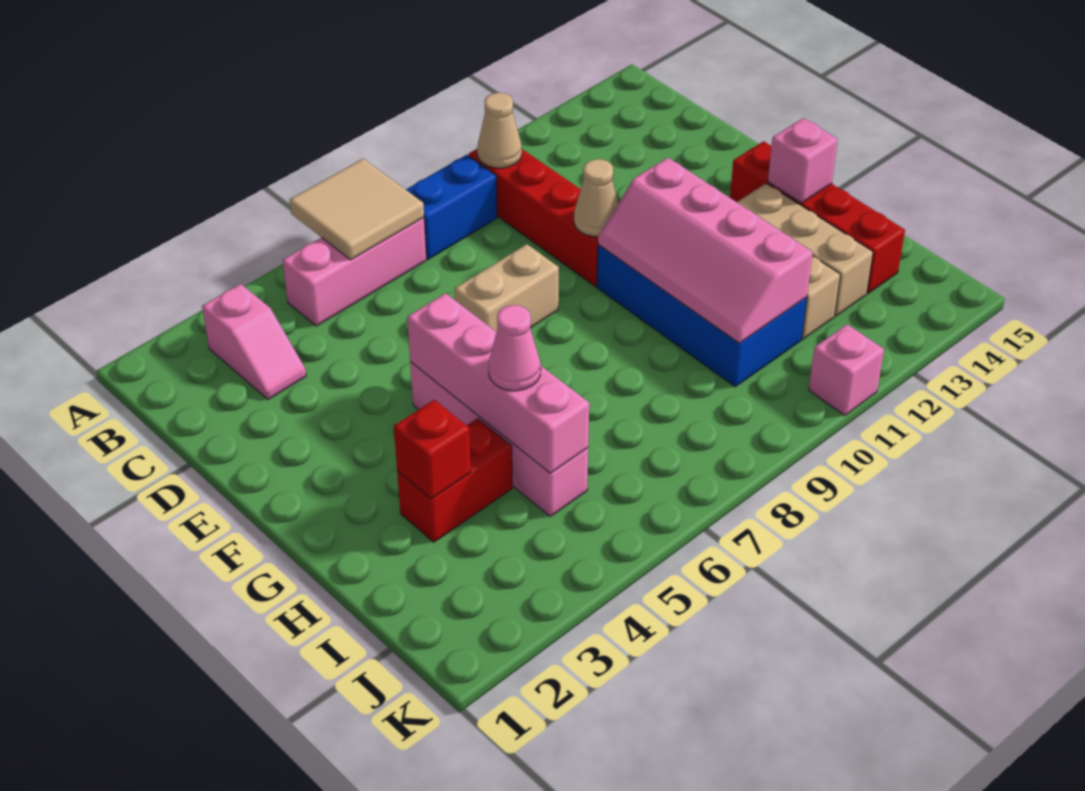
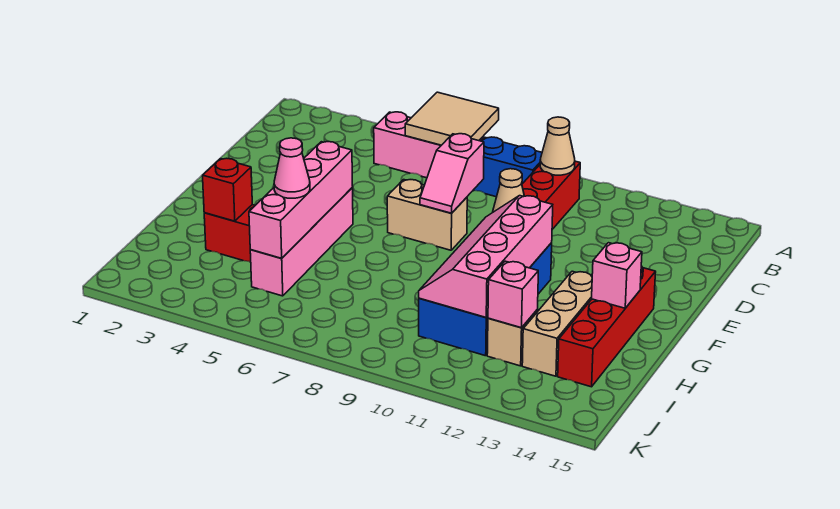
pink 1x2 slope [202,284,306,399] -> pink 1x2 slope moved to [420,134,484,213]
pink 1x1 brick [809,324,884,415] -> pink 1x1 brick moved to [488,261,538,328]

